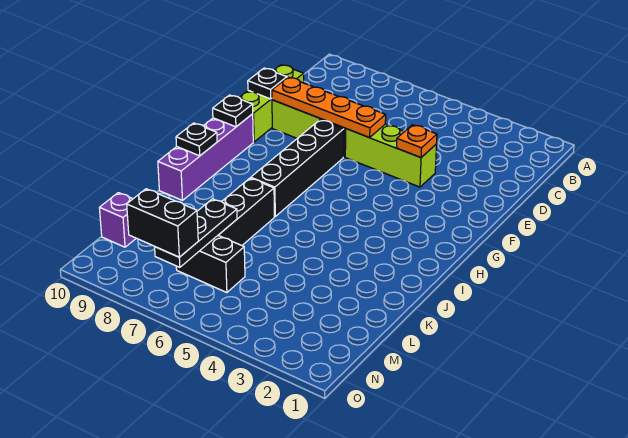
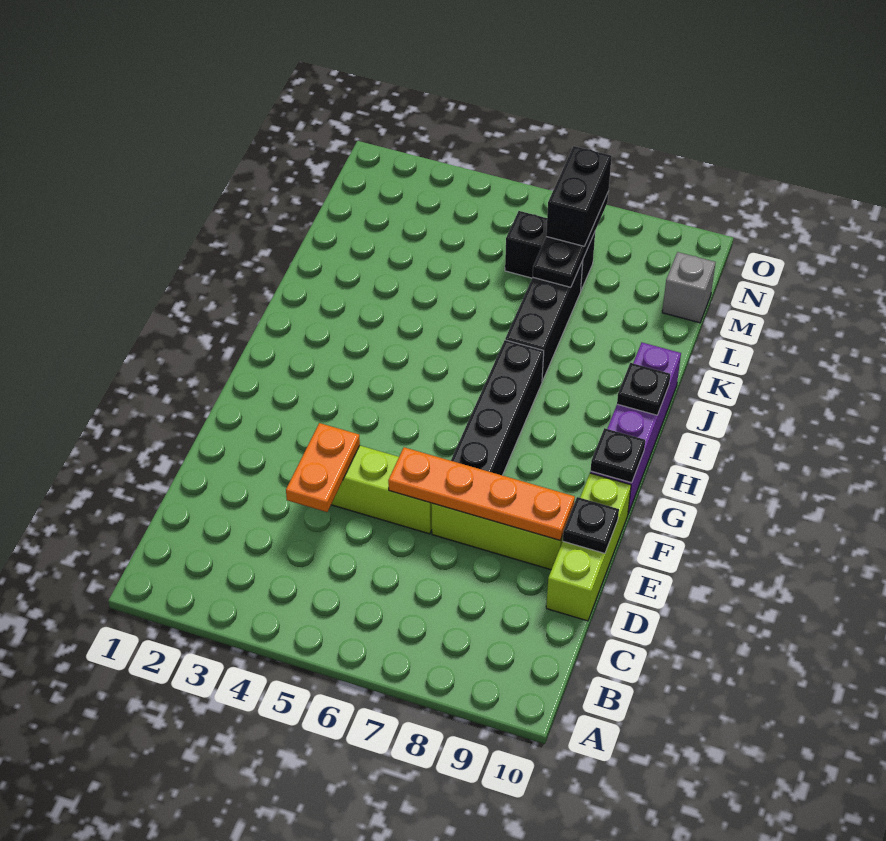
orange 1x1 plate [397,125,437,157] -> orange 1x2 plate [286,423,360,512]
purple 1x1 brick [99,193,136,247] -> grey 1x1 brick [662,252,716,323]
black 1x2 brick [127,189,198,257] -> black 1x2 brick turned to [546,146,612,246]

